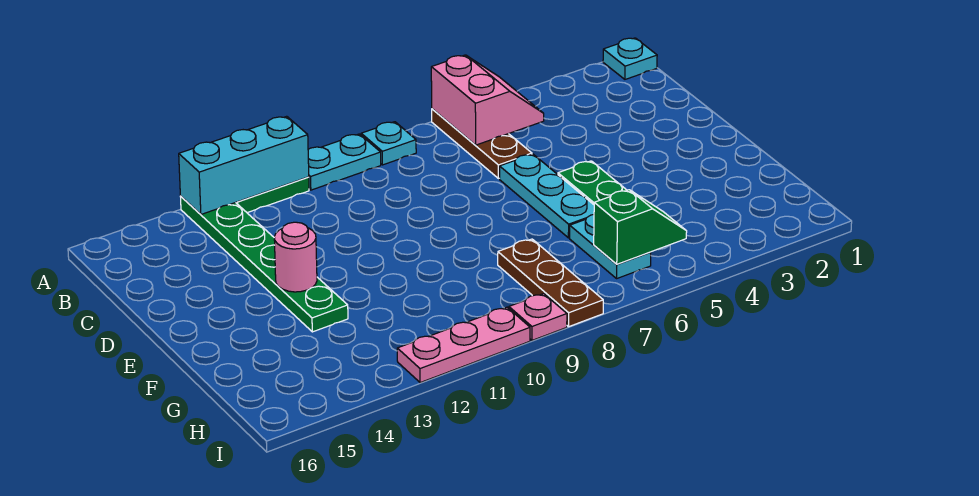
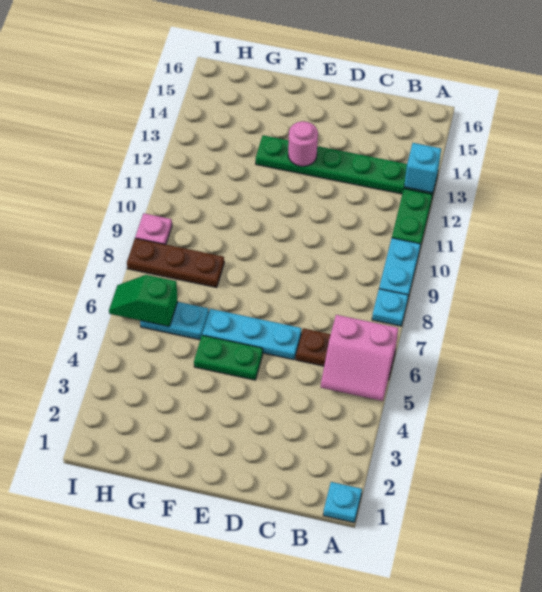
cyan 1x3 brick [179,116,309,214] -> cyan 1x1 brick [404,143,441,193]
green 1x2 slope [594,190,687,264] -> green 1x2 slope turned to [109,275,178,327]
pink 1x3 plate [397,307,530,383] -> none

